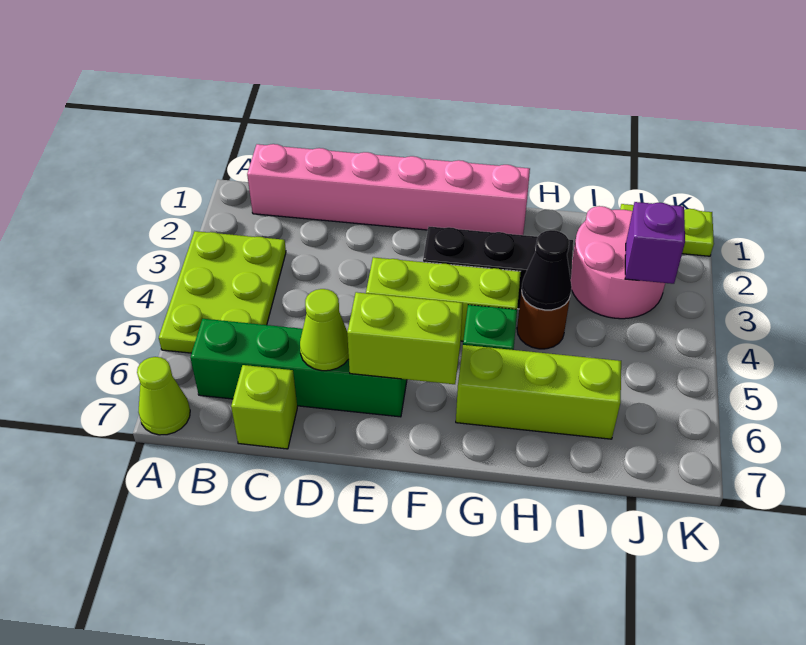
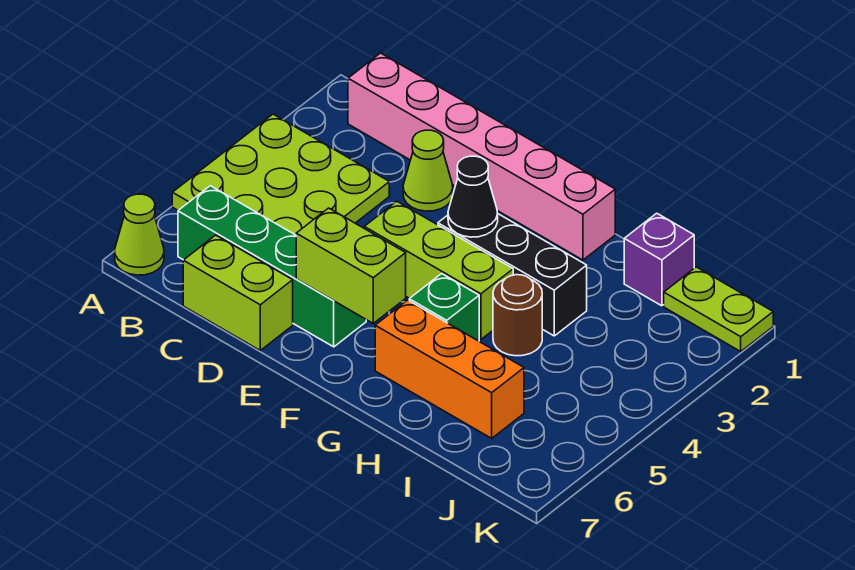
lime 2x3 plate [159,231,286,353] -> lime 3x3 plate [172,114,389,235]
lime 1x1 brick [231,365,297,449] -> lime 1x2 brick [183,235,293,350]
lime 1x1 cone [300,289,349,371] -> lime 1x1 cone moved to [403,130,453,211]
lime 1x3 brick [456,345,621,439] -> orange 1x3 brick [375,300,524,438]
black 1x1 cone [522,230,572,310] -> black 1x1 cone moved to [448,156,498,237]
pink 2x2 round brick [571,206,665,319] -> none
purple 1x1 brick [625,202,685,284] -> purple 1x1 brick moved to [624,213,694,306]

